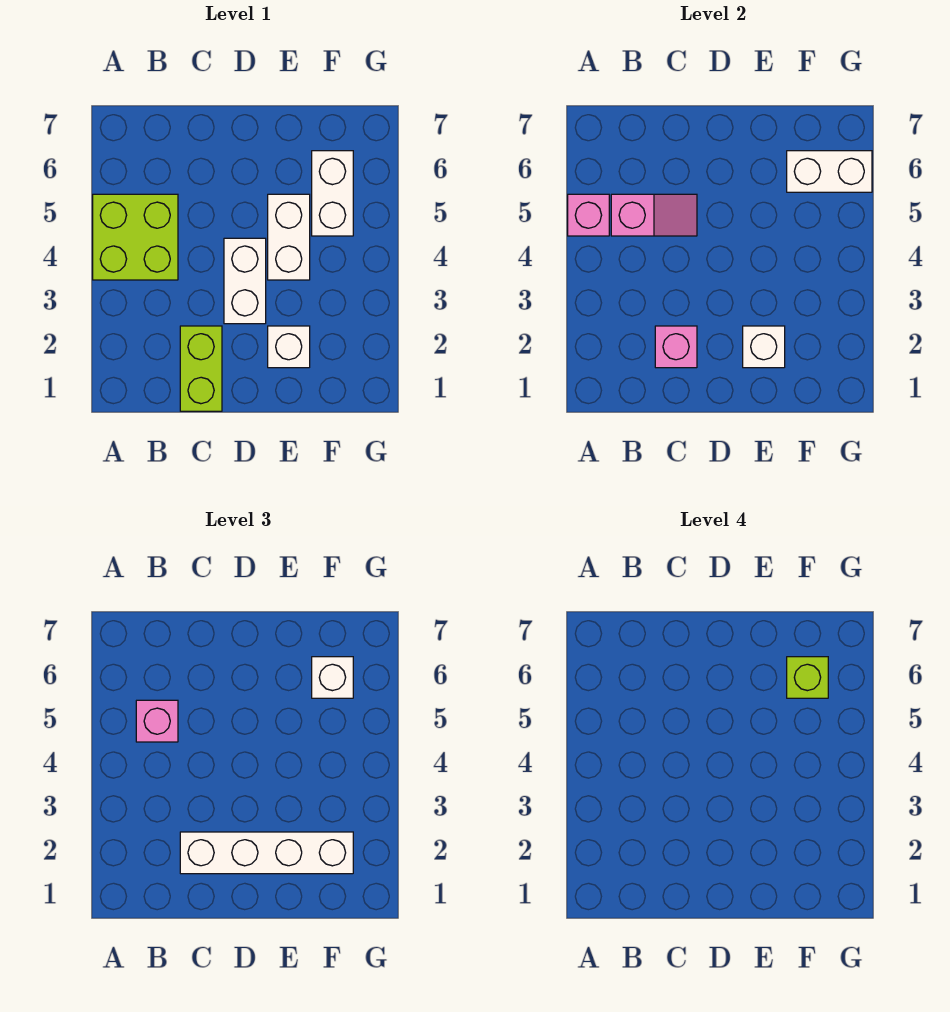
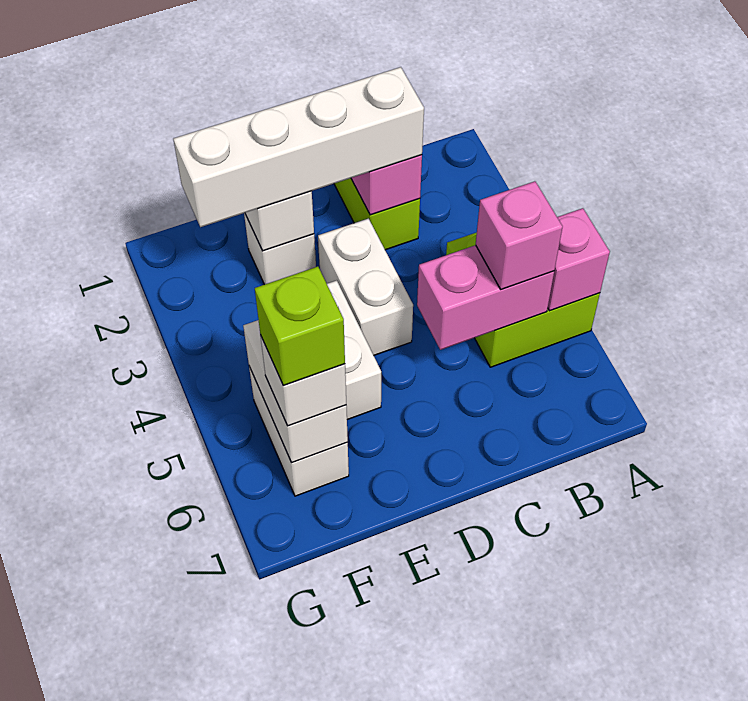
pink 1x2 slope [611,194,697,236] -> pink 1x2 brick [417,245,554,350]
white 1x2 brick [787,151,872,192] -> white 1x2 brick turned to [243,320,348,463]

